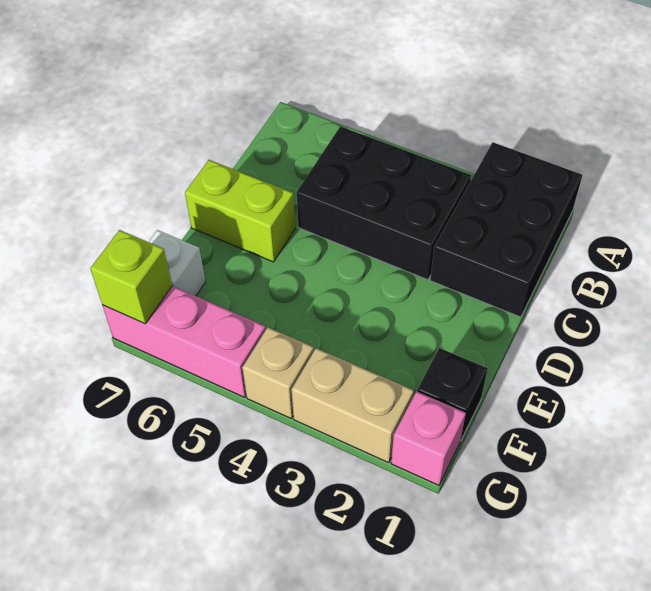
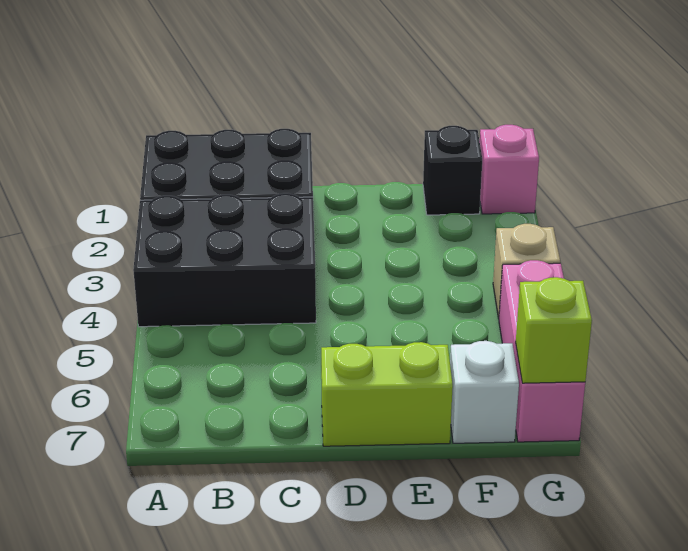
black 2x3 brick [297,126,471,280] -> black 2x3 brick turned to [133,193,316,327]
lime 1x2 brick [185,160,295,262] -> lime 1x2 brick turned to [321,342,453,446]
tan 1x2 brick [291,348,414,463] -> none

